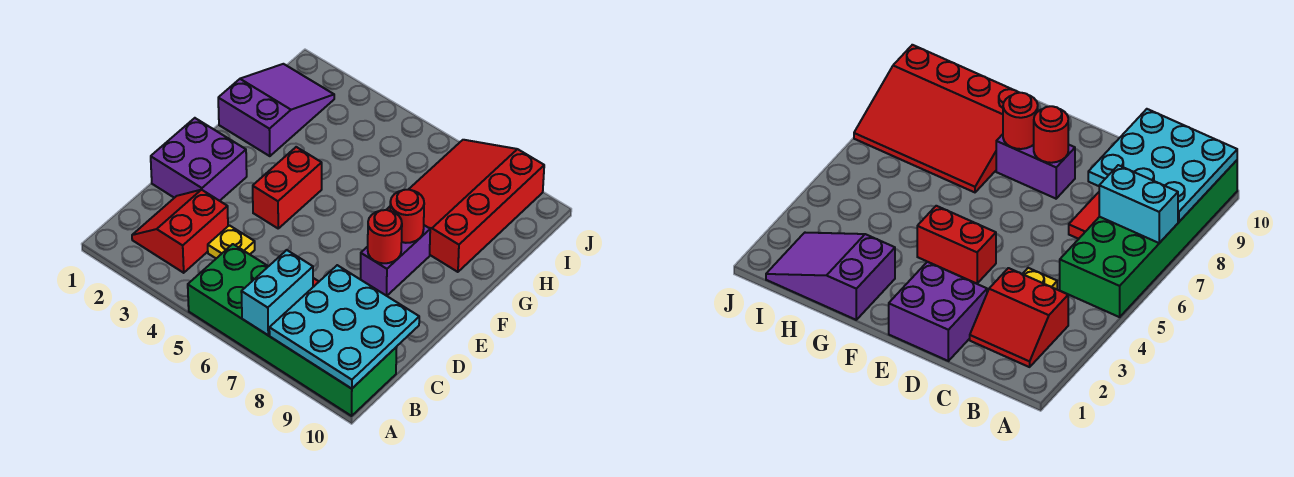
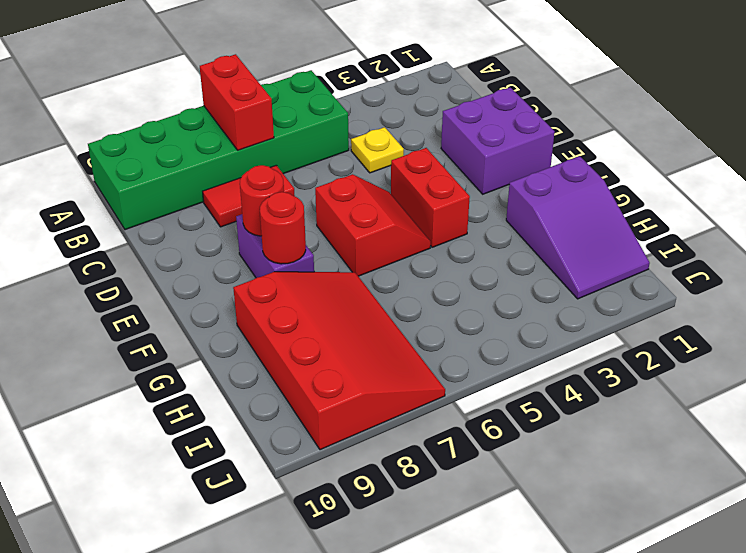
cyan 1x2 brick [241,250,313,335] -> red 1x2 brick [200,54,274,150]
cyan 3x3 plate [269,265,419,389] -> none
red 2x2 slope [132,190,228,273] -> red 2x2 slope moved to [315,174,431,276]

